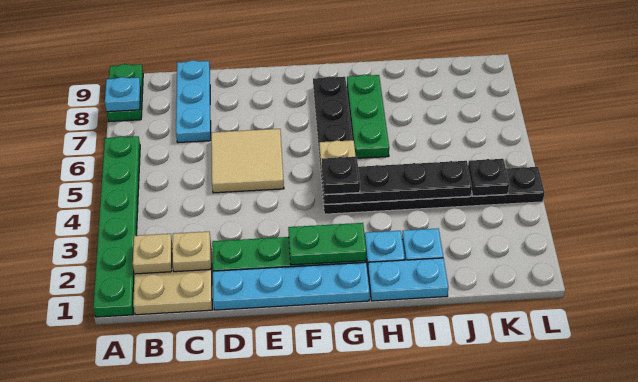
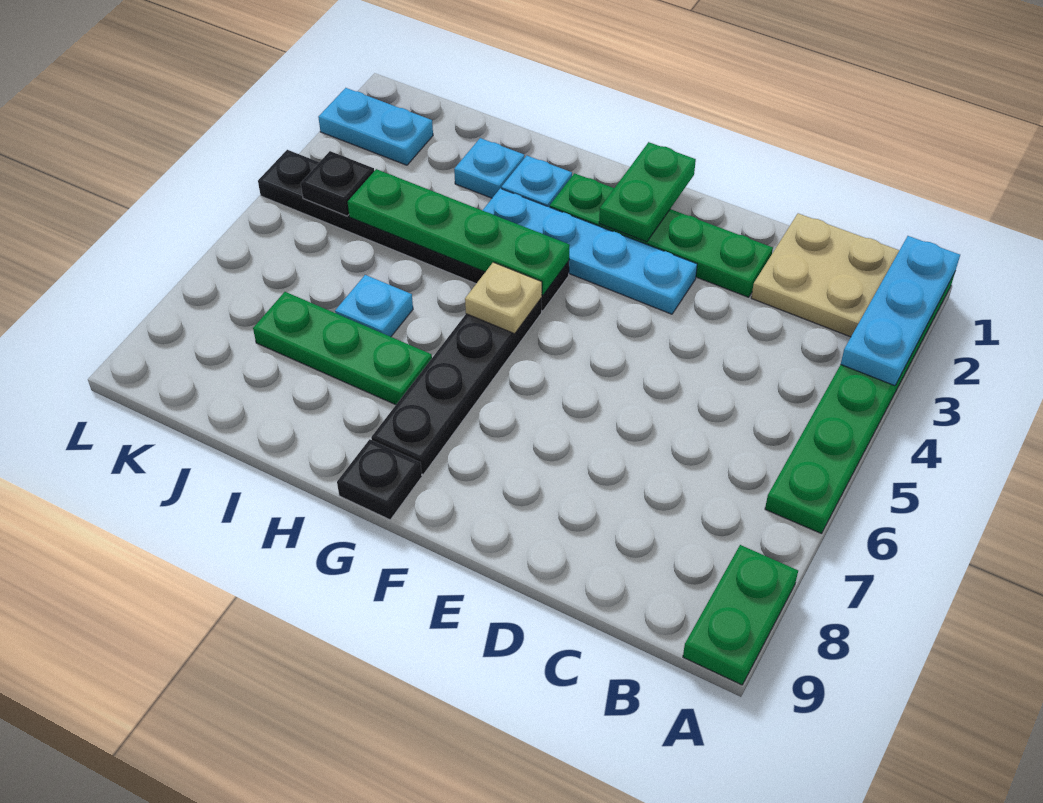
cyan 1x1 plate [105,77,141,112] -> cyan 1x1 plate moved to [335,275,413,337]
tan 1x1 plate [133,234,172,274] -> none
tan 1x1 plate [172,232,211,272] -> none
cyan 1x3 plate [176,60,211,143] -> cyan 1x3 plate moved to [841,236,960,386]
cyan 1x4 plate [213,262,370,310] -> cyan 1x4 plate moved to [483,188,697,314]
tan 2x2 tile [211,129,284,193] -> none
green 1x2 plate [288,223,366,265] -> green 1x2 plate turned to [599,142,696,242]
black 1x4 plate [322,161,472,204] -> green 1x4 plate [348,169,570,295]
black 1x1 plate [322,157,360,195] -> black 1x1 plate moved to [337,439,422,520]
cyan 1x2 plate [368,258,448,301] -> cyan 1x2 plate moved to [318,88,433,165]
green 1x3 plate [347,75,389,158] -> green 1x3 plate turned to [253,292,432,405]

